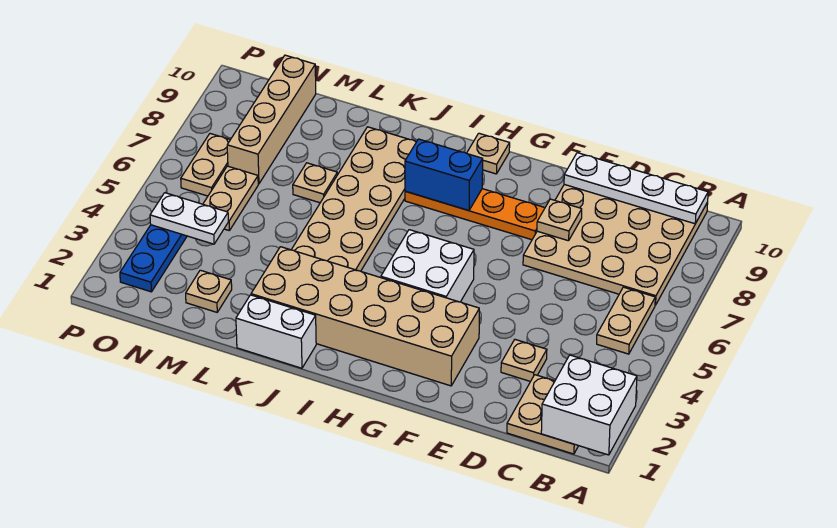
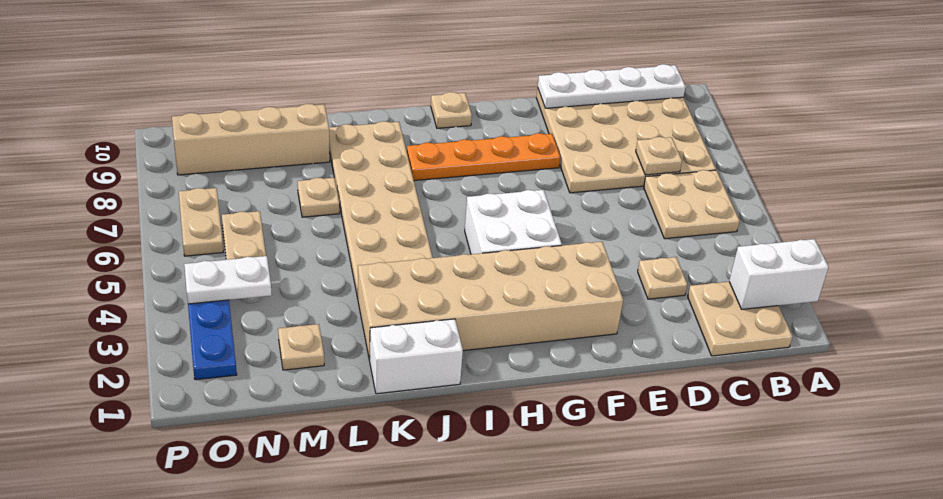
white 2x2 brick [541,355,637,455] -> white 1x2 brick [729,239,829,309]
tan 1x2 plate [597,287,655,354] -> tan 2x2 plate [644,170,740,239]
tan 1x1 plate [537,199,582,241] -> tan 1x1 plate moved to [636,137,682,175]
blue 1x2 brick [405,139,483,210] -> none
tan 1x4 brick [227,55,316,184] -> tan 1x4 brick turned to [172,104,330,175]

